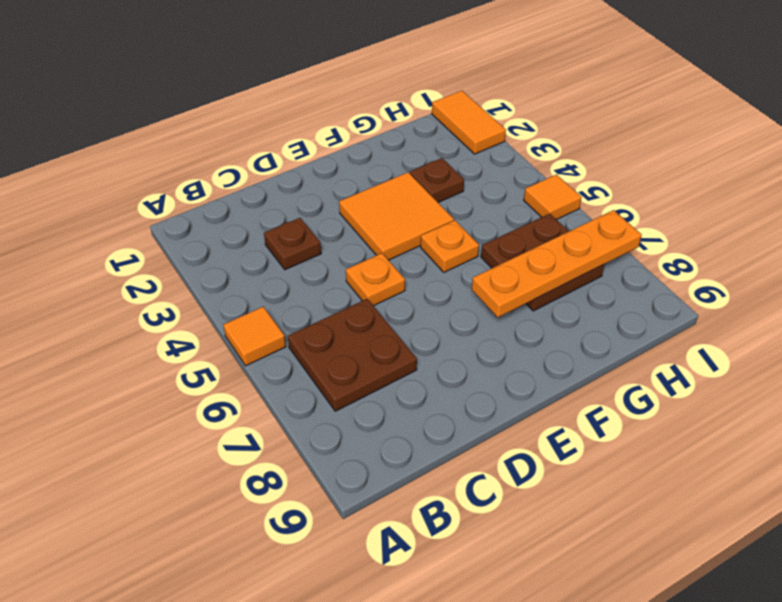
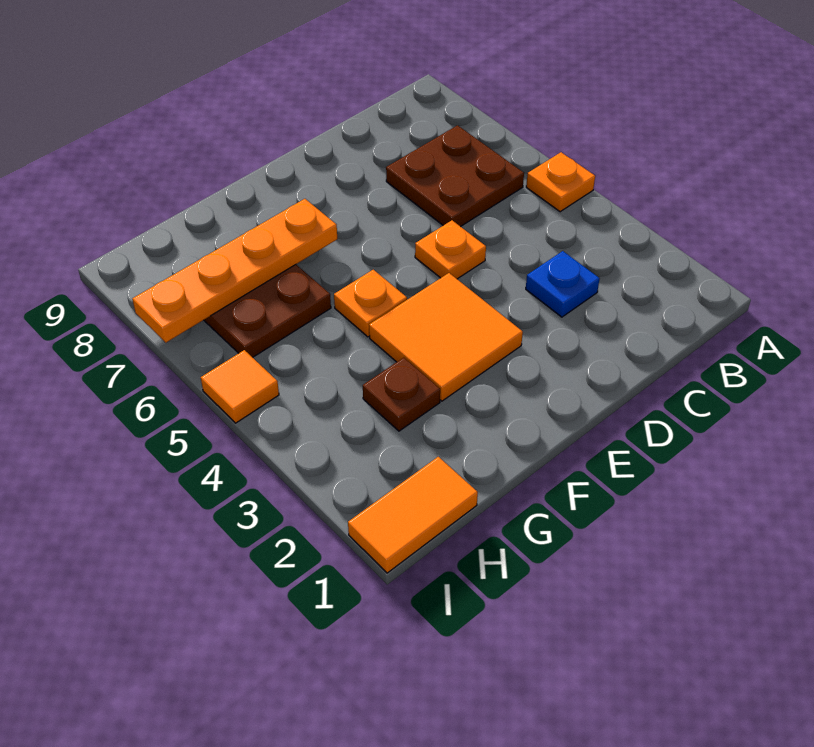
orange 1x1 tile [223,307,286,366] -> orange 1x1 plate [526,152,595,212]
brown 1x1 plate [264,218,321,270] -> blue 1x1 plate [526,251,600,317]
orange 1x2 tile [432,91,506,154] -> orange 1x2 tile turned to [348,457,478,573]

